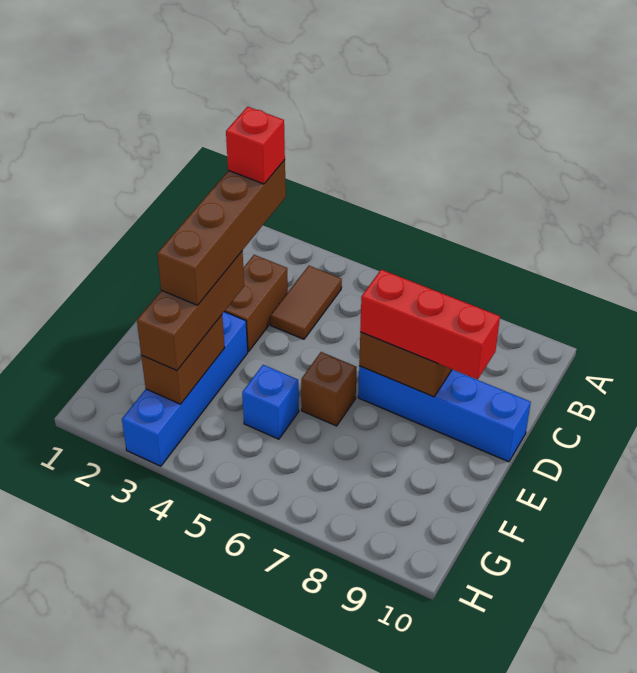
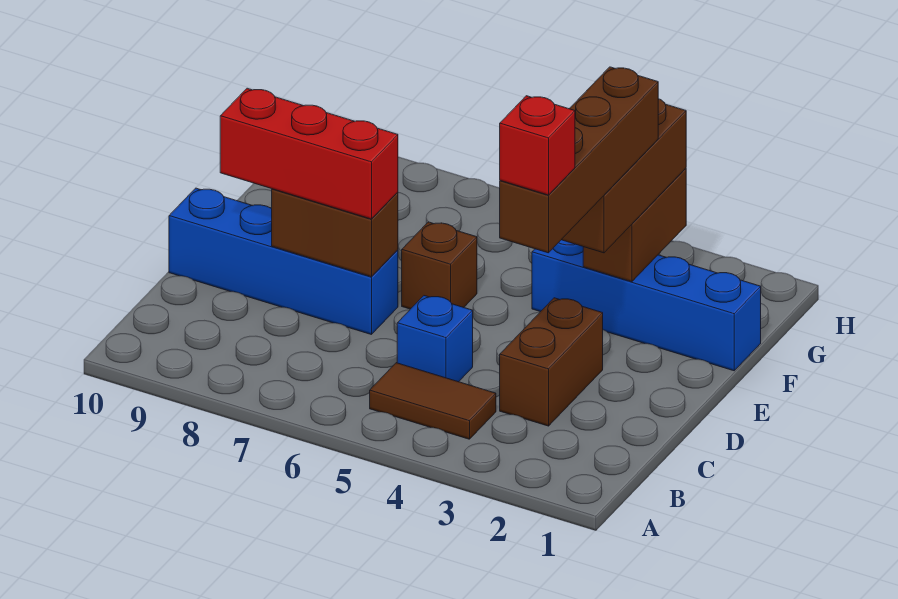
brown 1x2 tile [270,266,342,339] -> brown 1x2 tile turned to [370,363,496,439]
blue 1x4 brick [122,312,248,466] -> blue 1x4 brick turned to [532,240,761,371]
blue 1x1 brick [242,365,299,439] -> blue 1x1 brick moved to [397,296,473,382]

